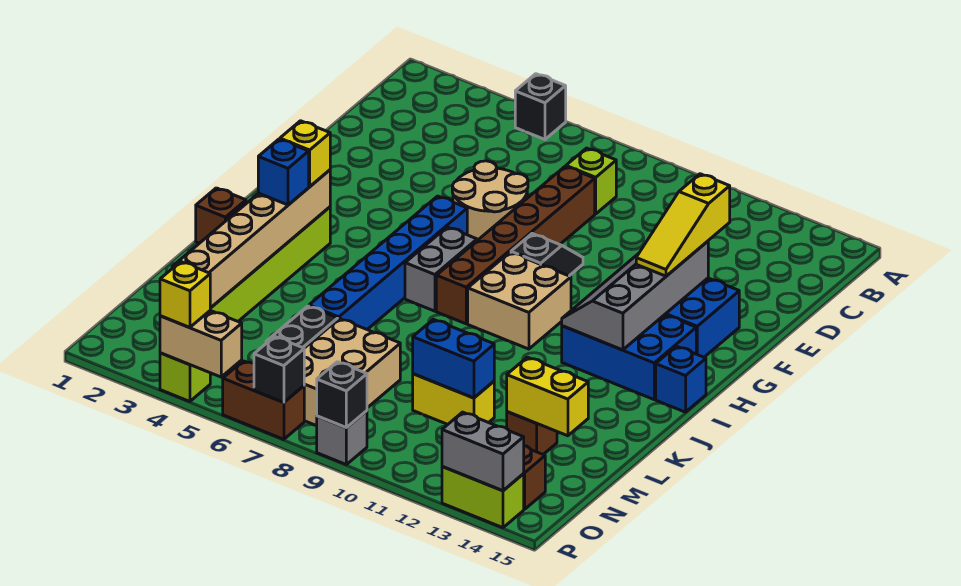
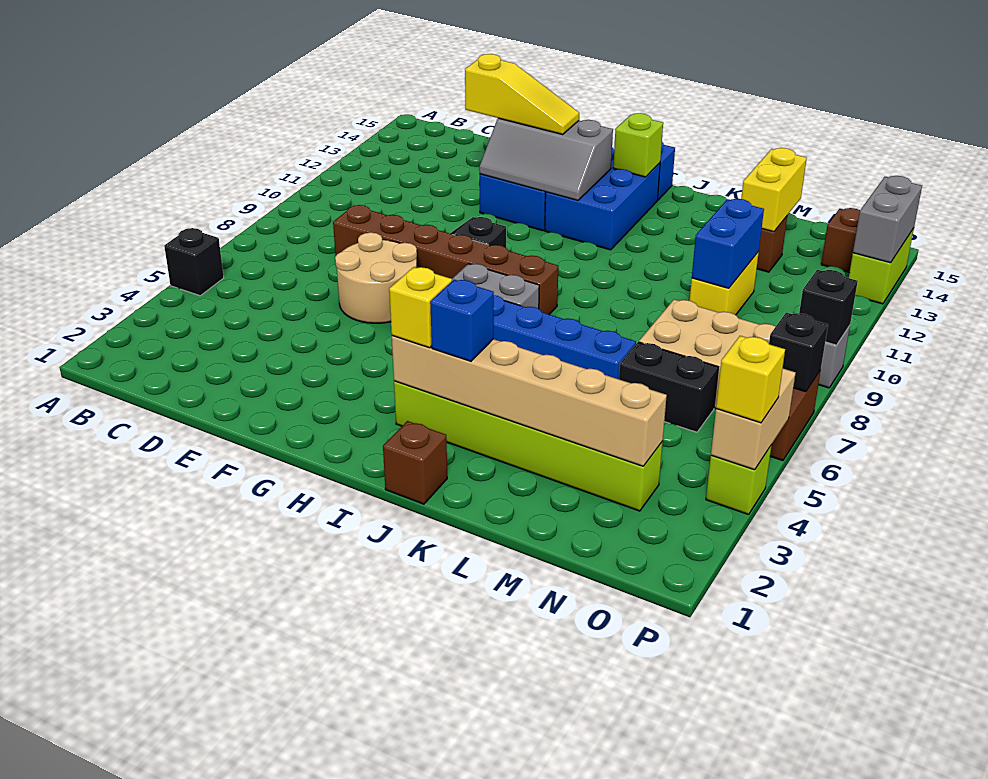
lime 1x1 brick [566,148,616,214] -> lime 1x1 brick moved to [613,113,663,177]
grey 2x4 slope [562,241,708,350] -> grey 2x3 slope [479,118,613,200]
tan 2x2 brick [468,252,571,349] -> none

